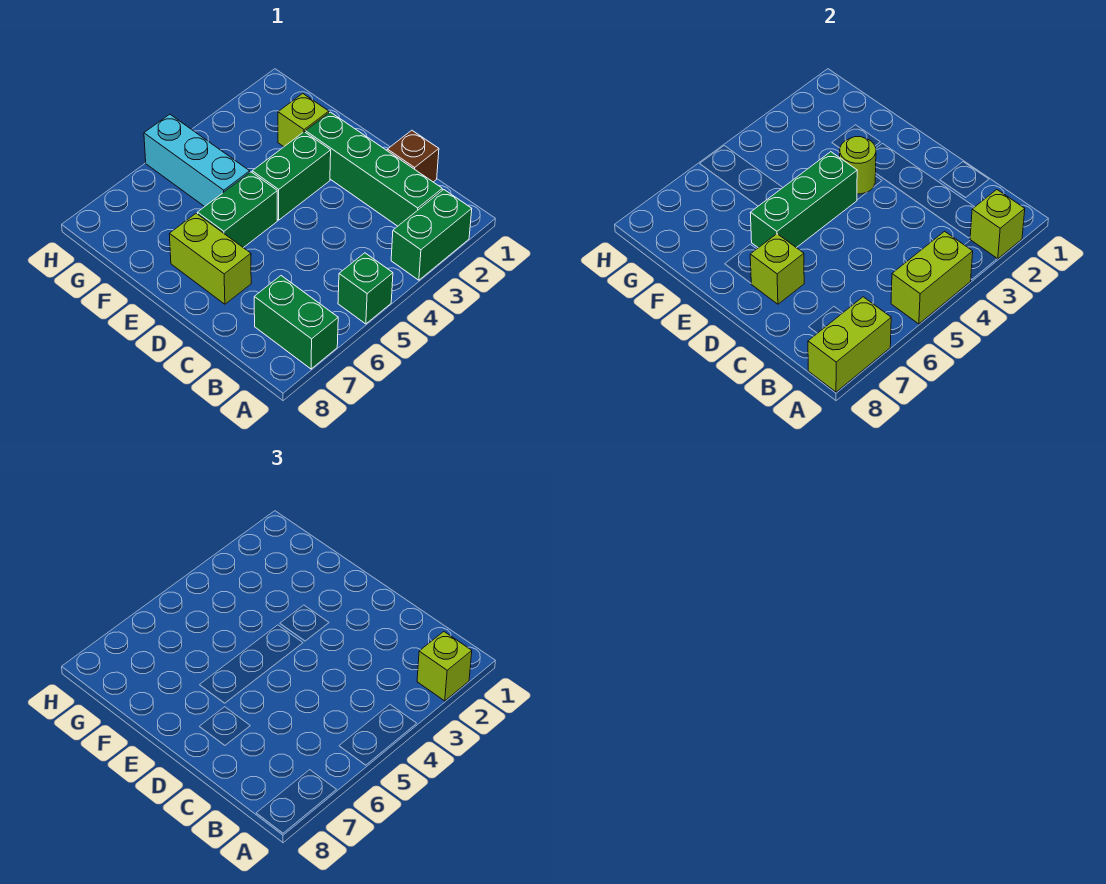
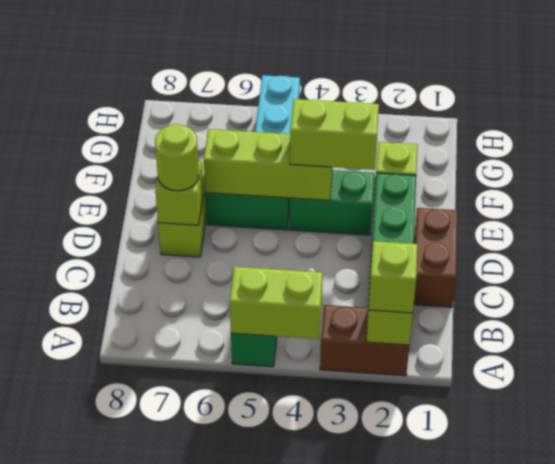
green 1x2 brick [391,190,472,280] -> brown 1x2 brick [320,305,409,376]
green 1x2 brick [254,276,338,369] -> none
lime 1x2 brick [808,297,891,392] -> lime 1x2 brick moved to [290,99,379,170]
brown 1x1 brick [387,130,439,182] -> brown 1x2 brick [414,208,458,307]
lime 1x1 round brick [840,137,876,194] -> lime 1x1 round brick moved to [155,124,199,191]
green 1x3 brick [750,152,857,248] -> lime 1x3 brick [204,129,333,201]

